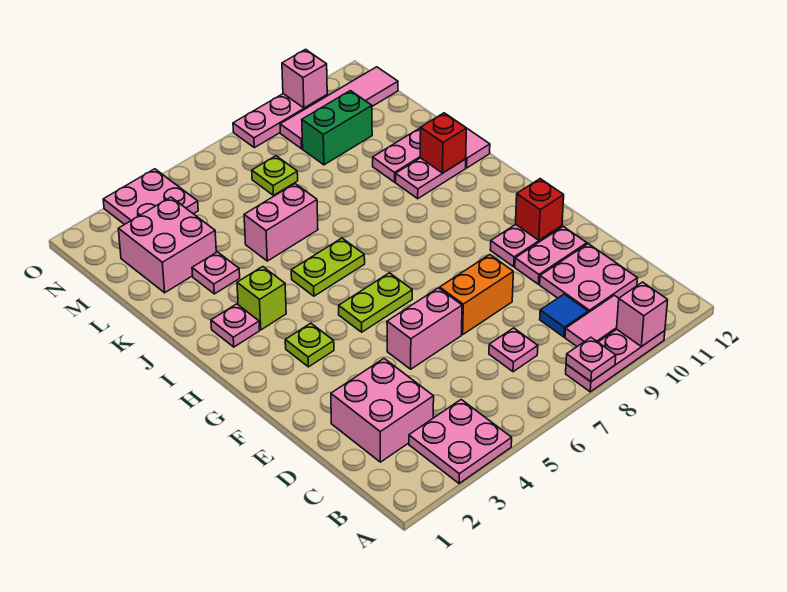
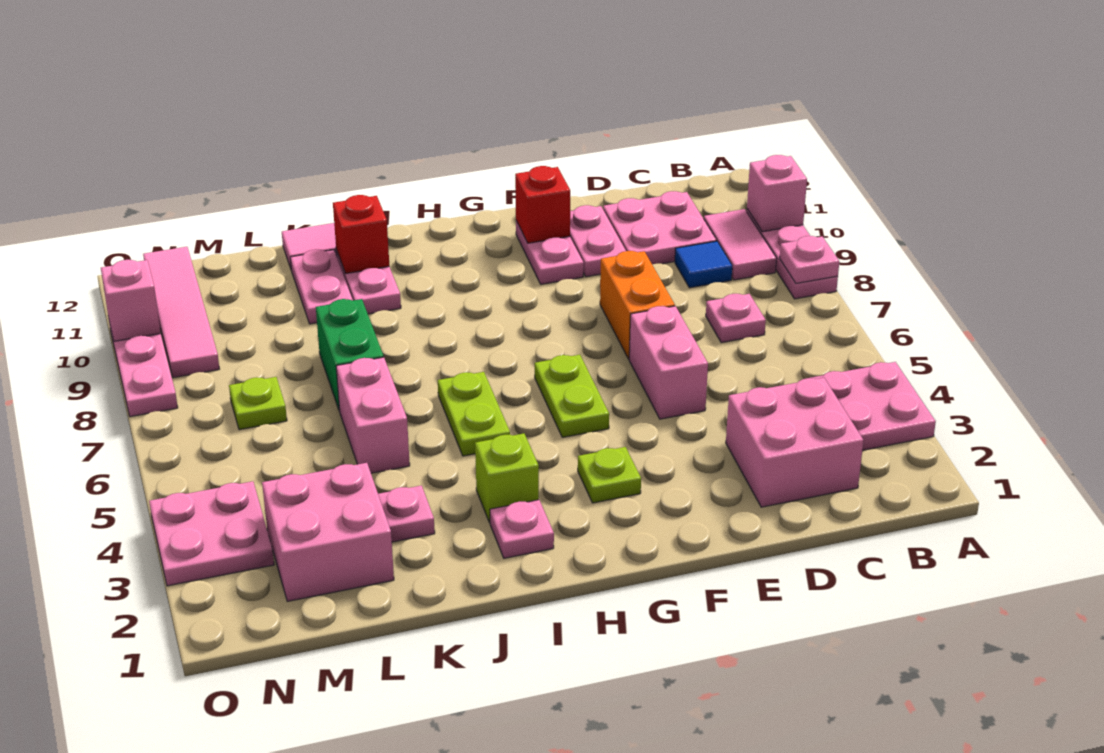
green 1x2 brick [302,91,372,165] -> green 1x2 brick moved to [316,299,384,411]

